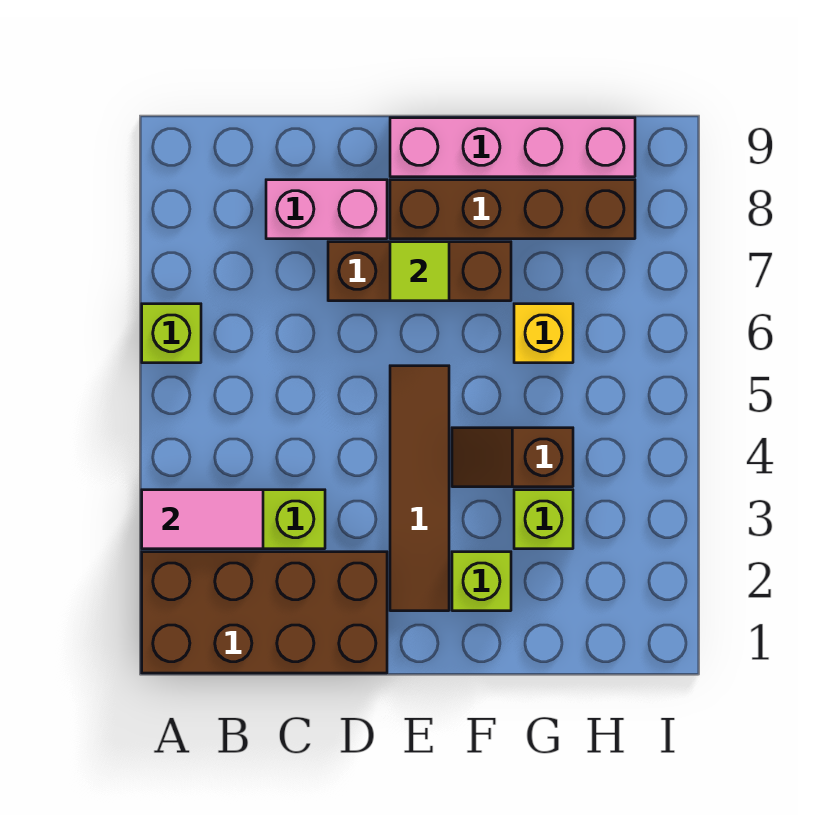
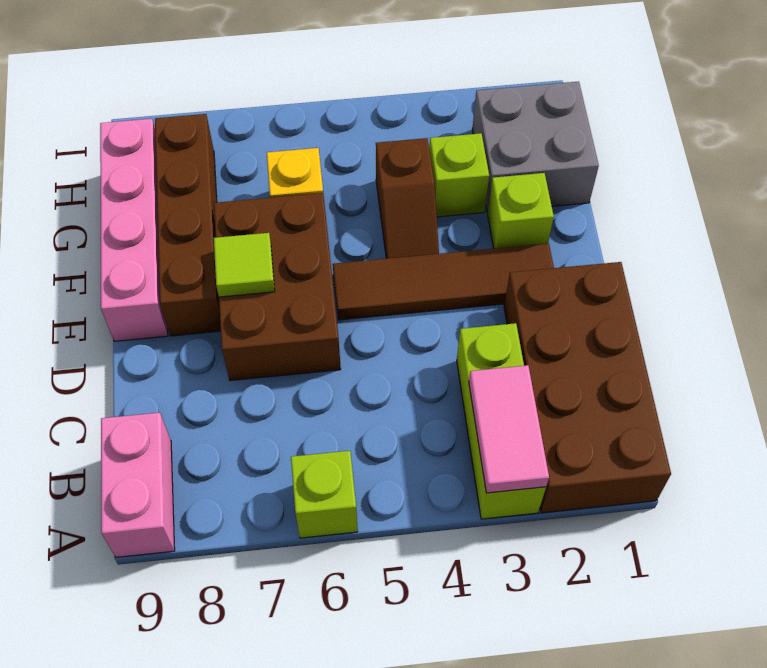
pink 1x2 brick [266,180,387,239] -> pink 1x2 brick moved to [101,413,175,557]
brown 1x3 brick [328,242,511,301] -> brown 2x3 brick [214,193,341,381]
none -> grey 2x2 brick [472,82,599,212]

